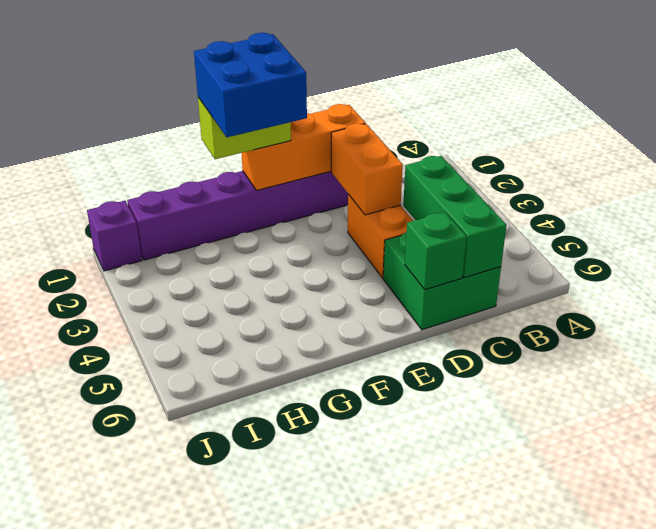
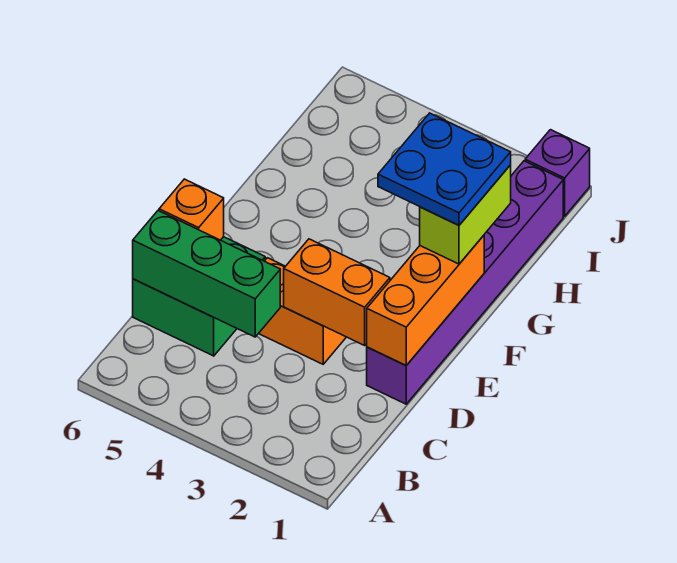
green 1x1 brick [405,212,467,290] -> orange 1x1 brick [159,179,224,240]
blue 2x2 brick [194,33,307,137] -> blue 2x2 plate [378,113,511,225]

